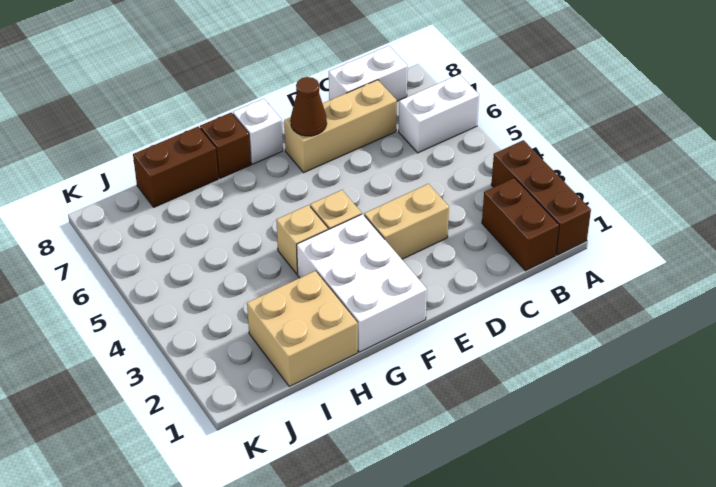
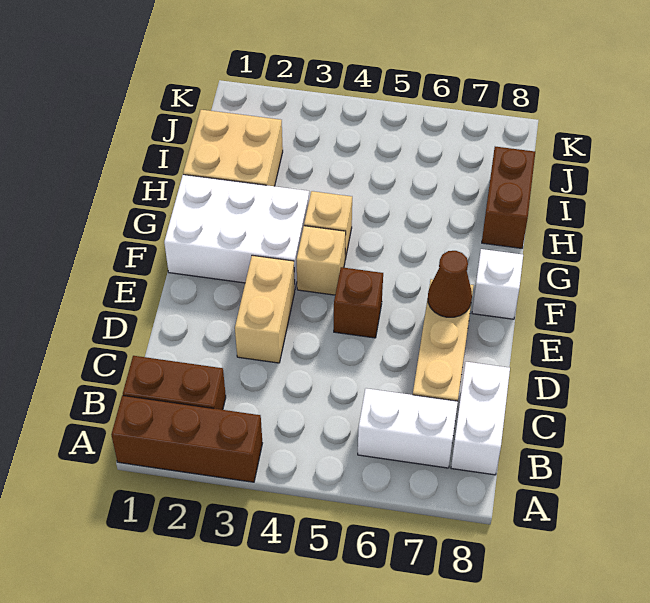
white 1x2 brick [399,74,479,153] -> white 1x2 brick turned to [358,388,458,468]
brown 1x1 brick [200,113,251,178] -> brown 1x1 brick moved to [334,267,383,338]

